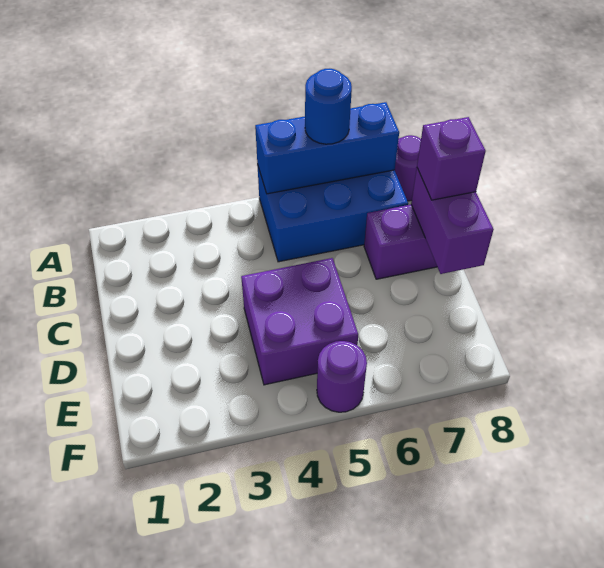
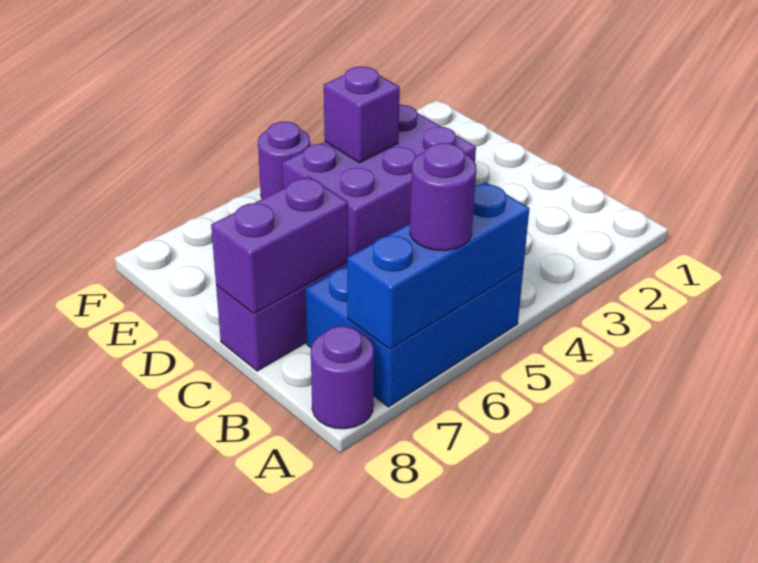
blue 1x1 round brick [305,69,352,144] -> purple 1x1 round brick [410,143,476,251]
purple 1x2 brick [411,168,494,274] -> purple 1x2 brick turned to [211,176,348,313]
purple 1x1 brick [417,117,486,200] -> purple 1x1 brick moved to [324,66,400,163]
purple 2x2 brick [241,258,358,385] -> purple 2x3 brick [282,104,476,257]

